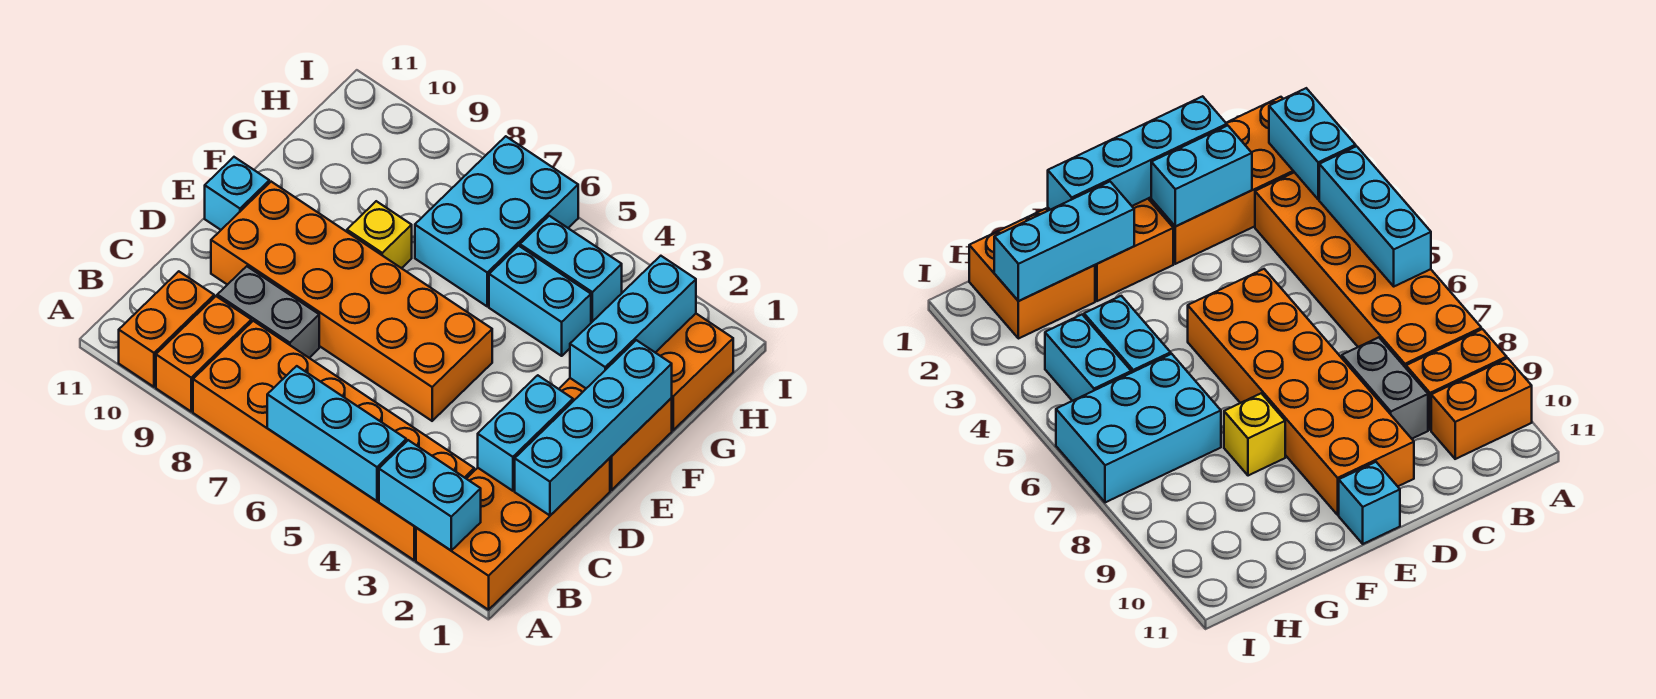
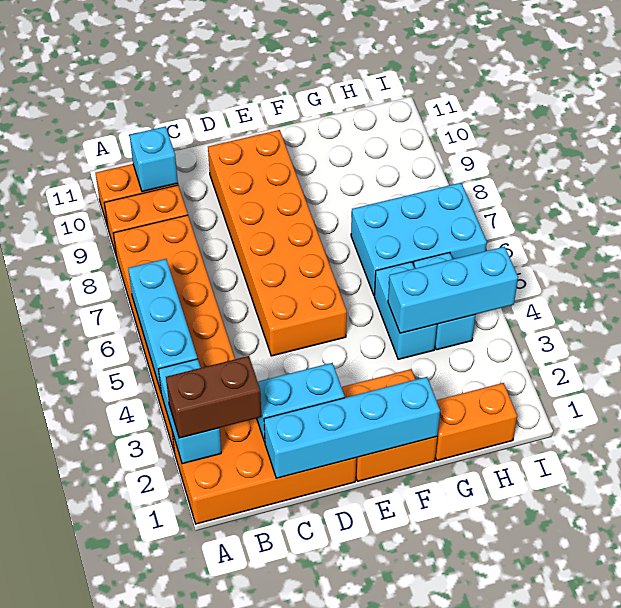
none -> brown 1x2 brick [166,356,261,438]
grey 1x2 brick [217,266,319,358] -> none
cyan 1x1 brick [205,157,269,230] -> cyan 1x1 brick moved to [130,126,178,192]
cyan 1x3 brick [570,256,696,388] -> cyan 1x3 brick moved to [388,247,518,333]
yellow 1x1 brick [347,201,412,268] -> none
orange 2x2 brick [656,314,733,430] -> orange 1x2 brick [435,383,517,460]

